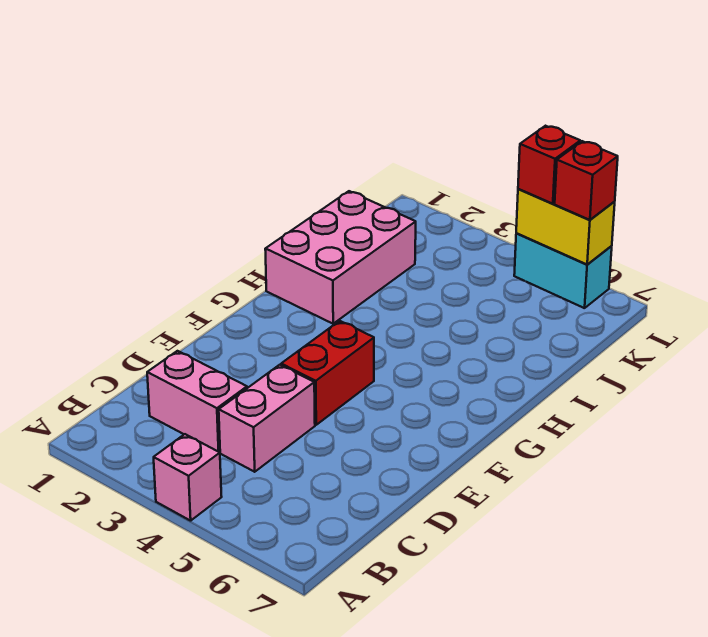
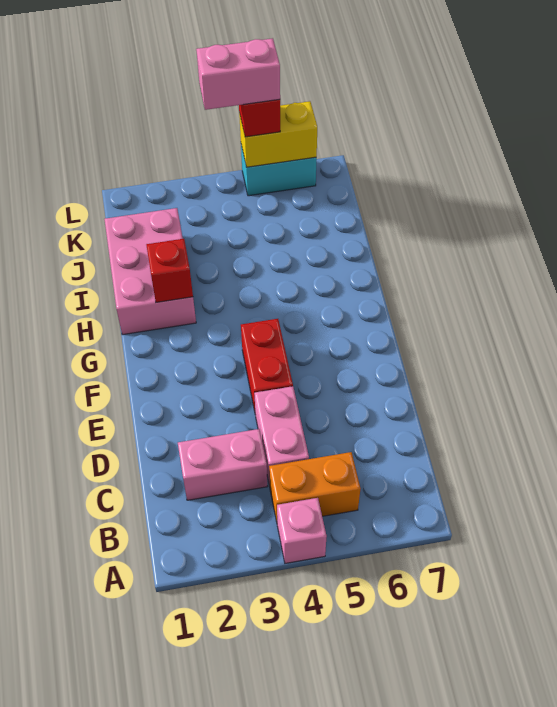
none -> orange 1x2 brick [269,452,361,522]
none -> pink 1x2 brick [196,38,280,110]
red 1x1 brick [555,141,618,220] -> red 1x1 brick moved to [146,239,193,302]

